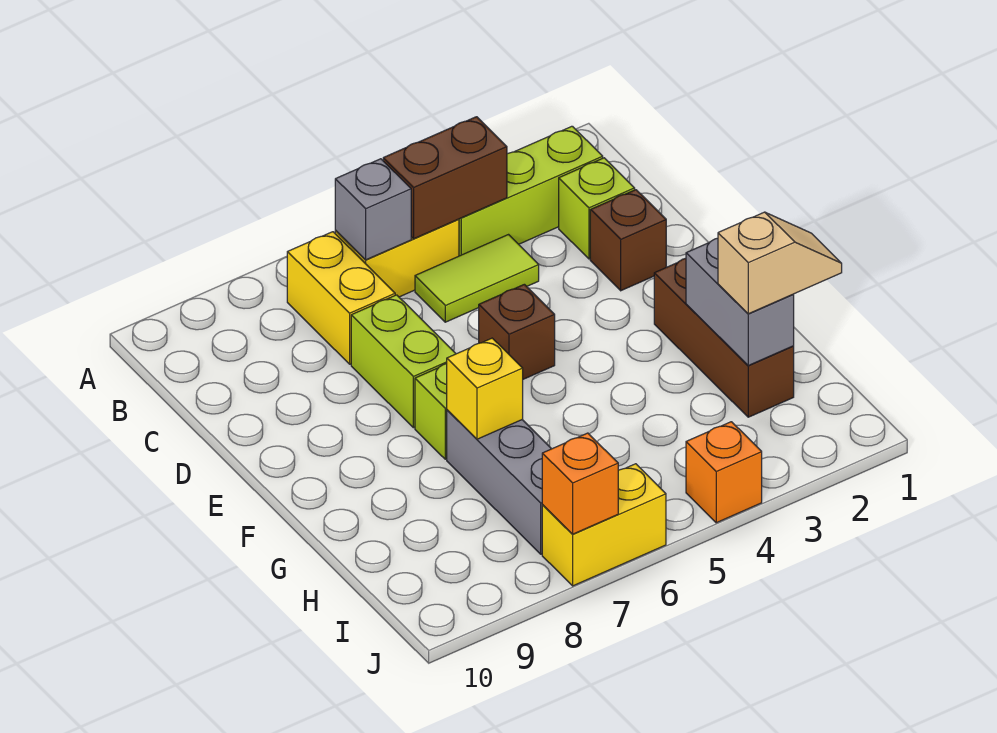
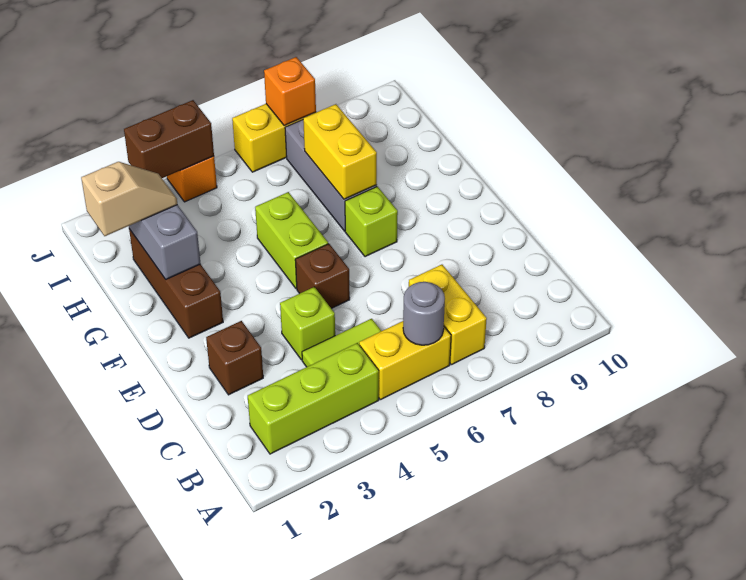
brown 1x2 brick [383,117,507,239] -> brown 1x2 brick moved to [124,100,214,178]
grey 1x1 brick [335,159,411,260] -> grey 1x1 round brick [403,282,445,345]
lime 1x1 brick [559,158,635,259] -> lime 1x1 brick moved to [280,287,335,360]
lime 1x2 brick [351,295,456,428] -> lime 1x2 brick moved to [255,192,328,289]
yellow 1x1 brick [447,338,523,439] -> yellow 1x2 brick [303,104,377,199]
tan 1x2 slope [718,212,842,314] -> tan 1x2 slope turned to [81,162,177,236]

